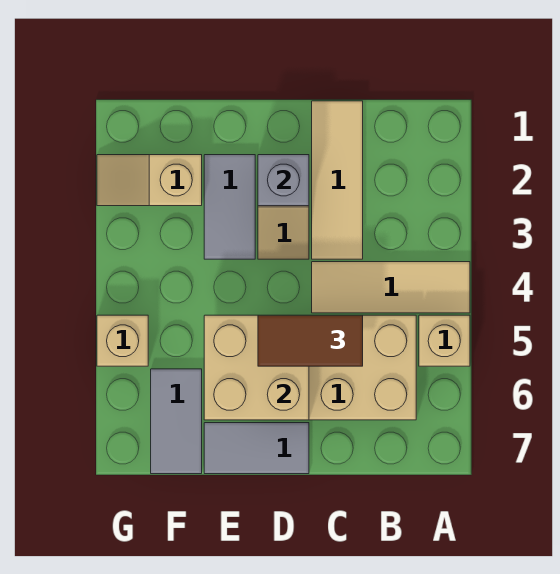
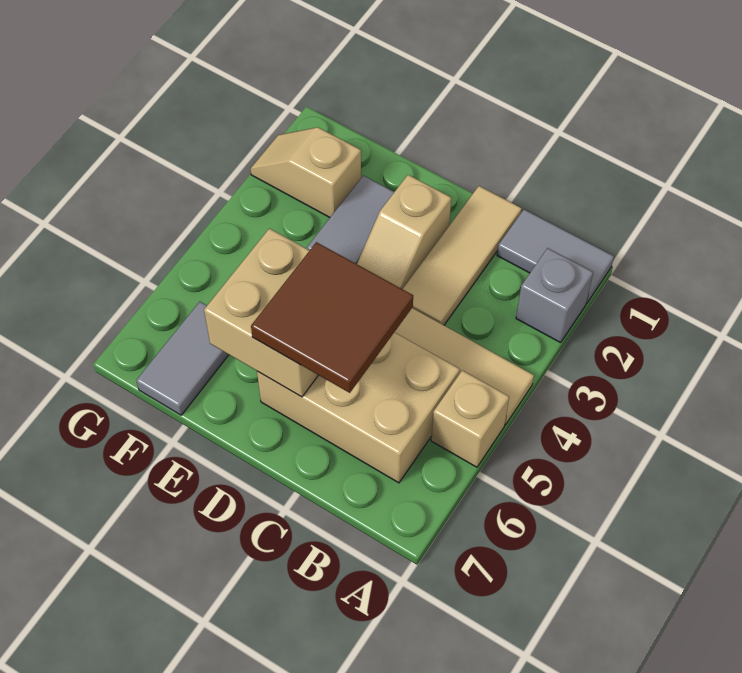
brown 1x2 tile [258,315,363,366] -> brown 2x2 tile [251,242,413,393]
grey 1x1 brick [258,155,309,206] -> grey 1x1 brick moved to [516,248,593,343]
grey 1x2 tile [204,423,309,474] -> grey 1x2 tile moved to [497,210,614,303]
tan 1x1 brick [97,315,148,366] -> none

